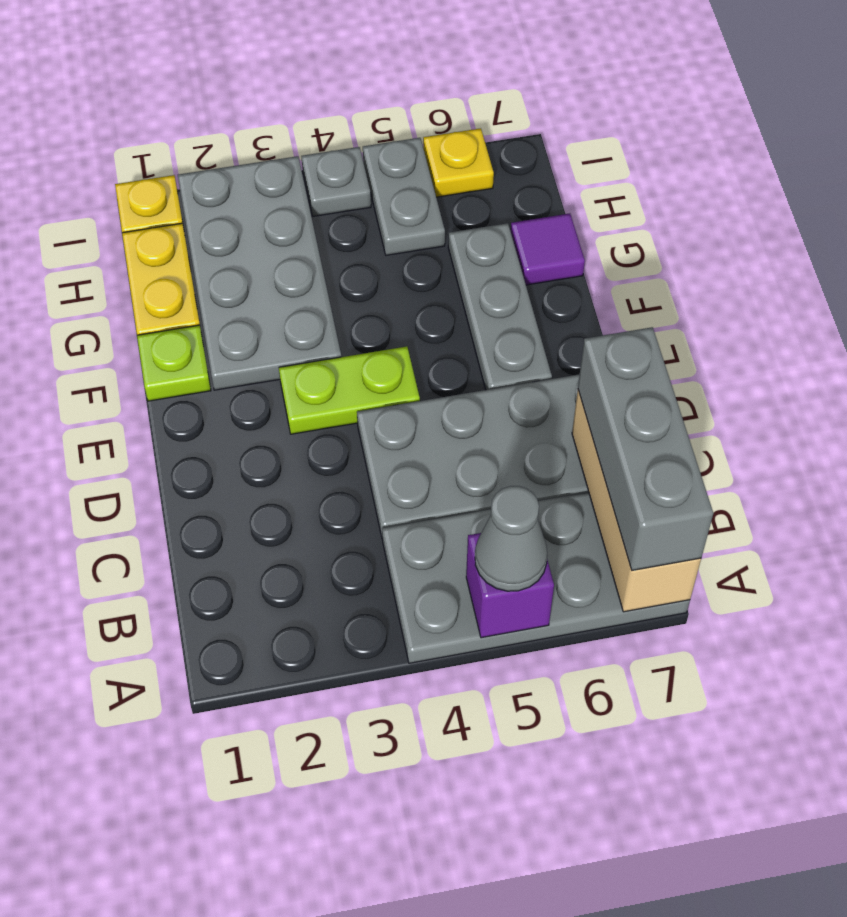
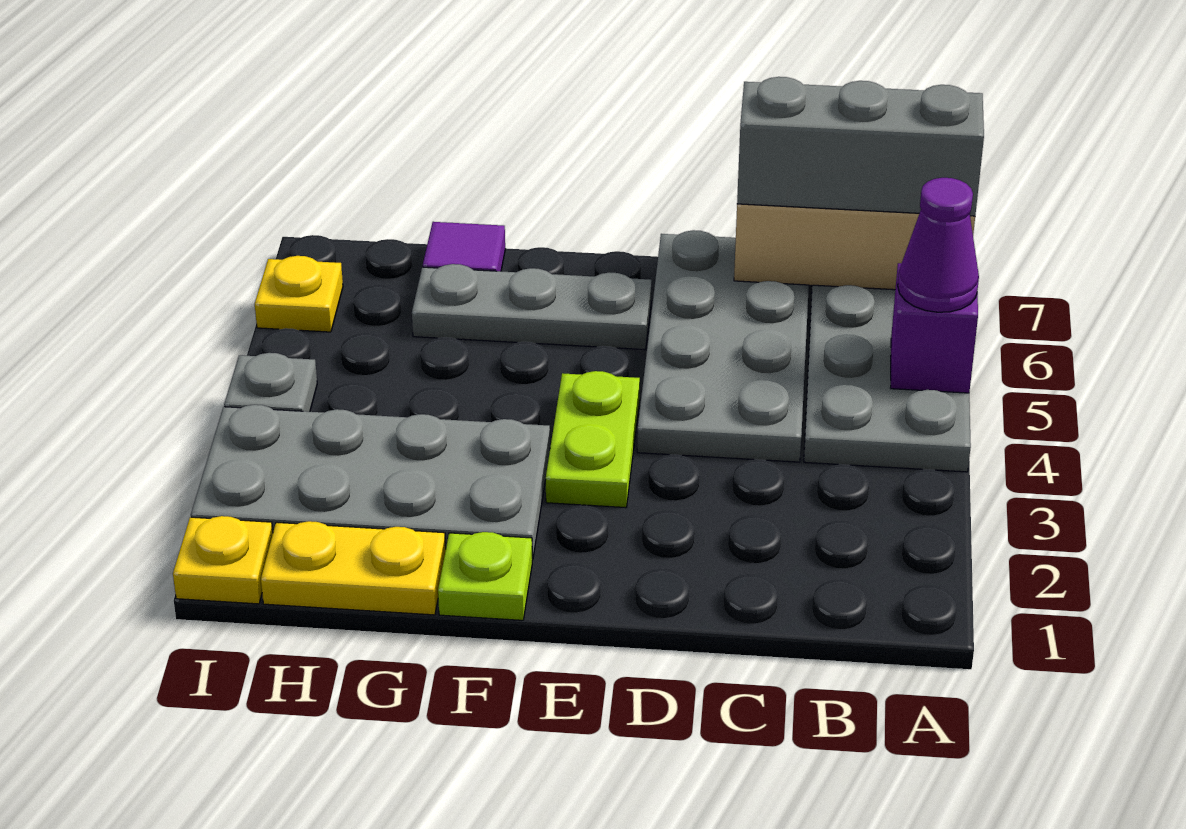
grey 1x1 cone [475,486,547,591] -> purple 1x1 cone [898,178,979,312]
grey 1x2 plate [363,138,445,255] -> none

